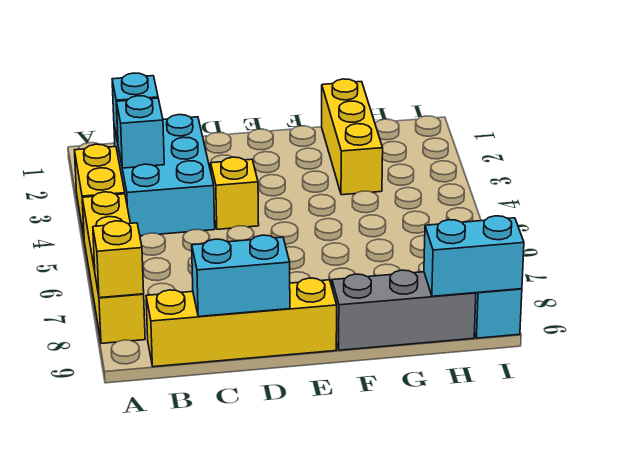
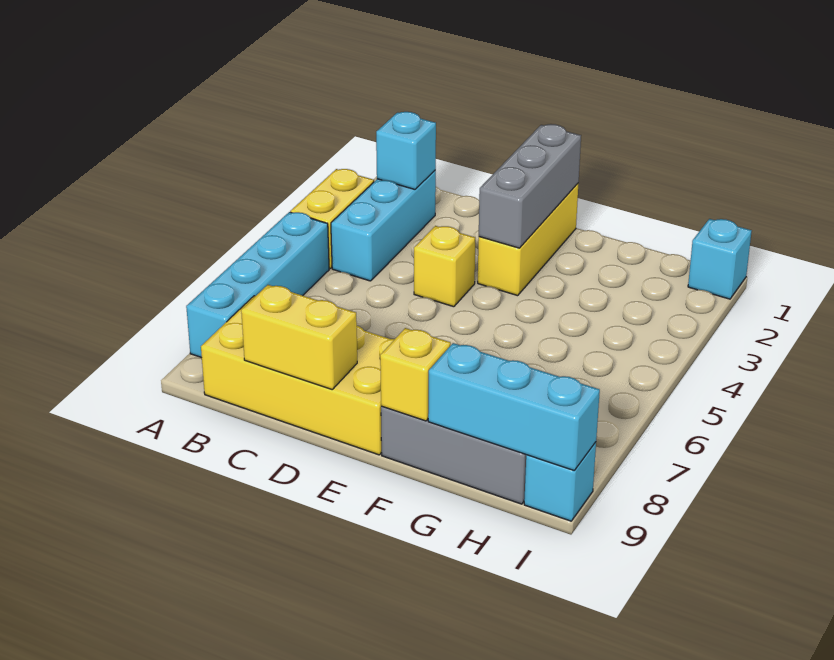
yellow 1x4 brick [82,192,145,343] -> cyan 1x4 brick [186,212,329,358]
yellow 1x1 brick [93,221,144,298] -> yellow 1x1 brick moved to [380,328,451,421]
cyan 2x3 brick [114,115,215,236] -> cyan 1x3 brick [331,170,436,281]
cyan 1x1 brick [116,96,164,168] -> cyan 1x1 brick moved to [688,219,752,299]
yellow 1x4 brick [146,278,337,367] -> yellow 2x4 brick [201,296,395,455]
cyan 1x2 brick [192,235,290,317] -> yellow 1x2 brick [241,285,357,389]
none -> grey 1x3 brick [479,124,581,248]
yellow 1x3 brick [322,79,383,195] -> yellow 1x3 brick moved to [478,184,578,296]
cyan 1x2 brick [424,216,524,296] -> cyan 1x3 brick [428,343,600,471]

